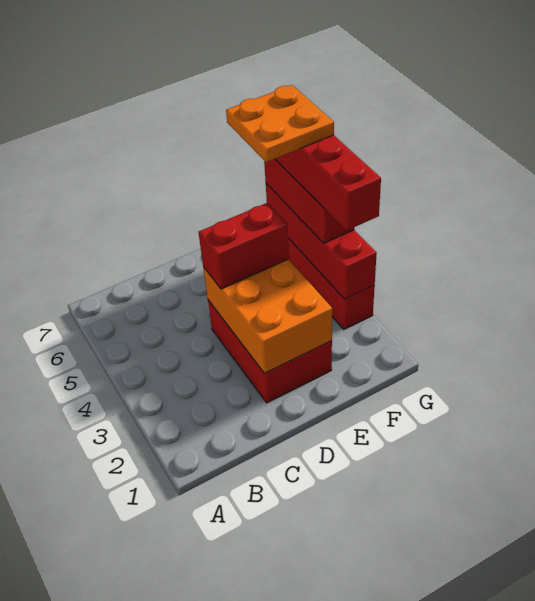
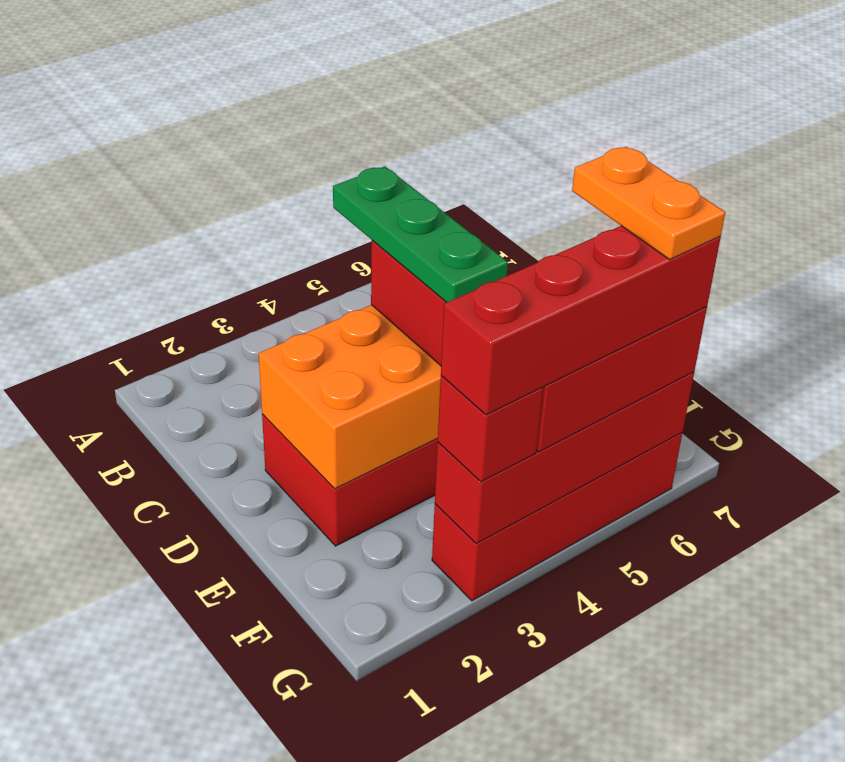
none -> green 1x3 plate [333,166,508,302]
orange 2x2 plate [226,85,334,162] -> orange 1x2 plate [572,147,726,259]
none -> red 1x1 brick [438,376,543,482]

